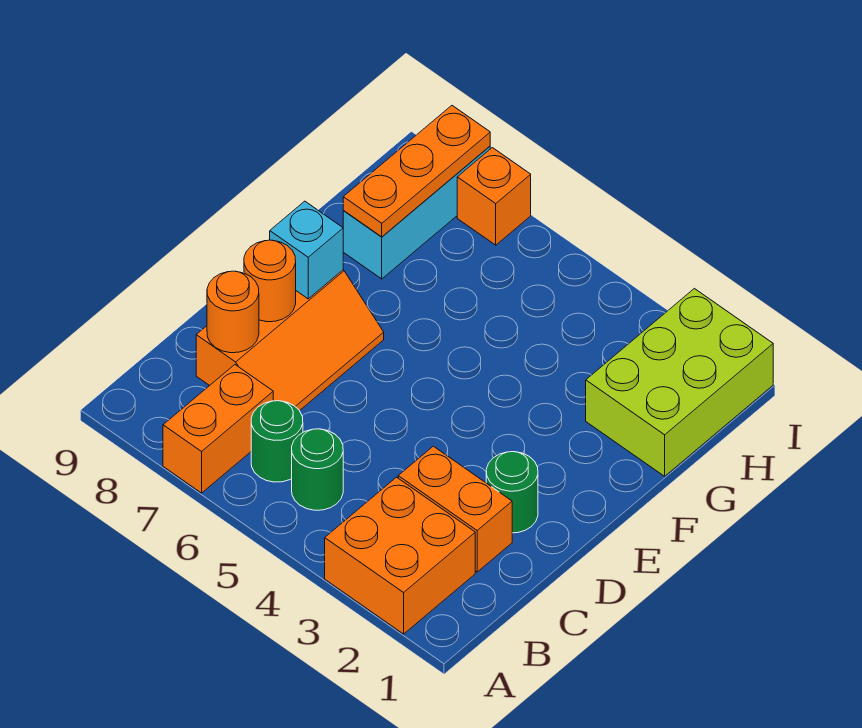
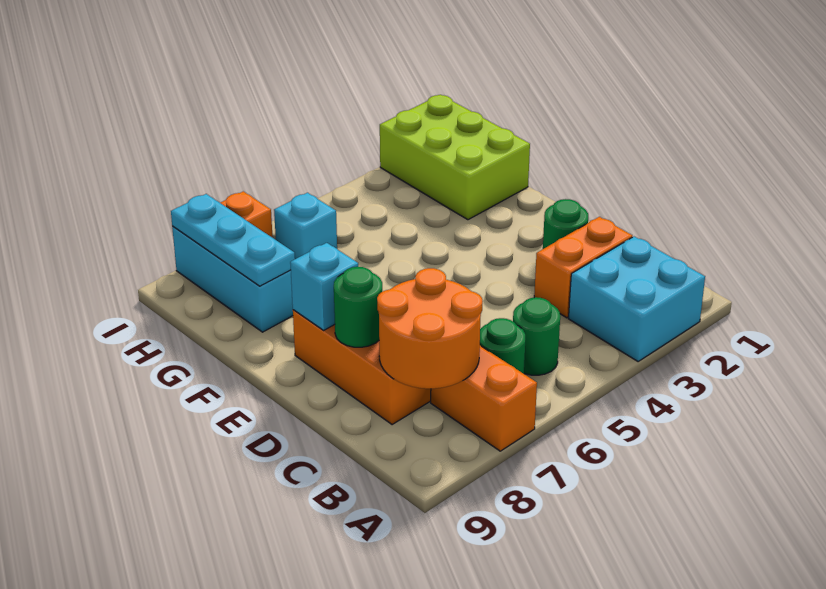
orange 2x2 brick [325,477,475,634] -> cyan 2x2 brick [568,236,705,361]
orange 1x1 round brick [207,271,259,353] -> orange 2x2 round brick [377,268,482,389]
orange 1x1 round brick [244,240,296,322] -> green 1x1 round brick [334,267,382,347]
orange 1x3 plate [343,106,490,237] -> cyan 1x3 plate [171,194,295,286]
none -> cyan 1x1 brick [274,193,337,259]

